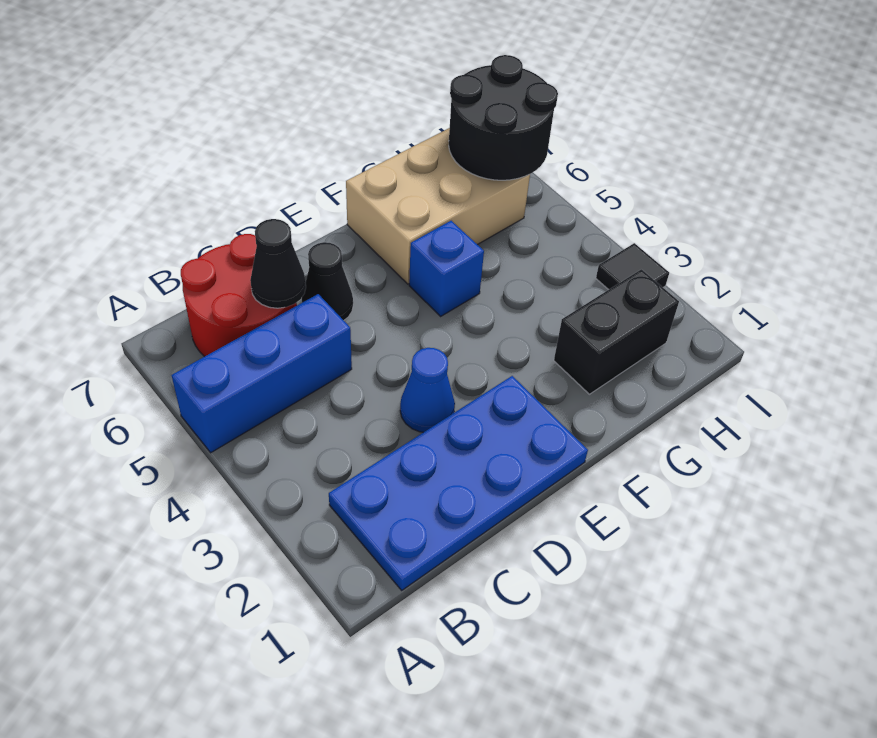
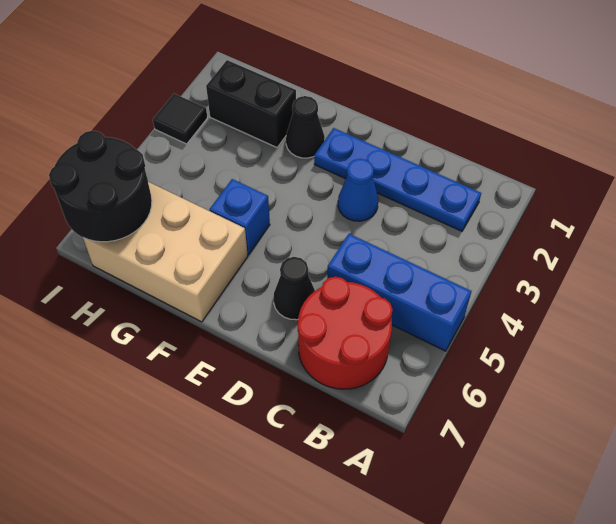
blue 2x4 plate [329,376,588,590] -> blue 1x4 plate [314,128,481,231]
black 1x1 cone [250,219,306,308] -> black 1x1 cone moved to [286,96,325,158]

